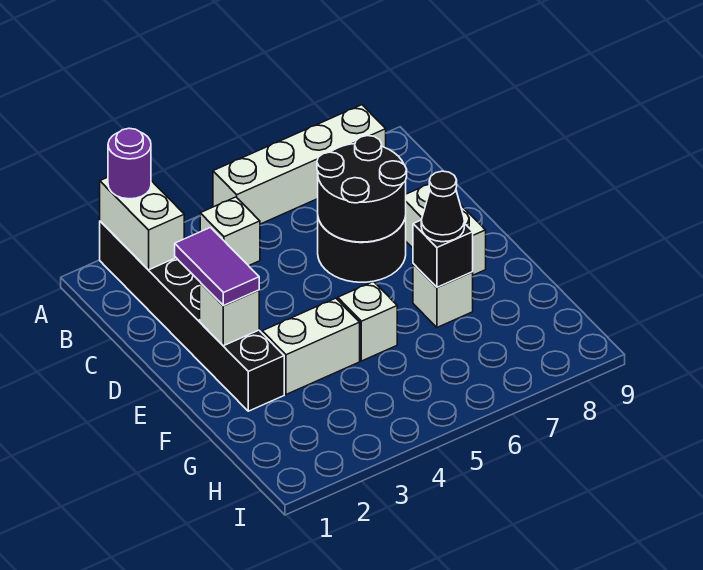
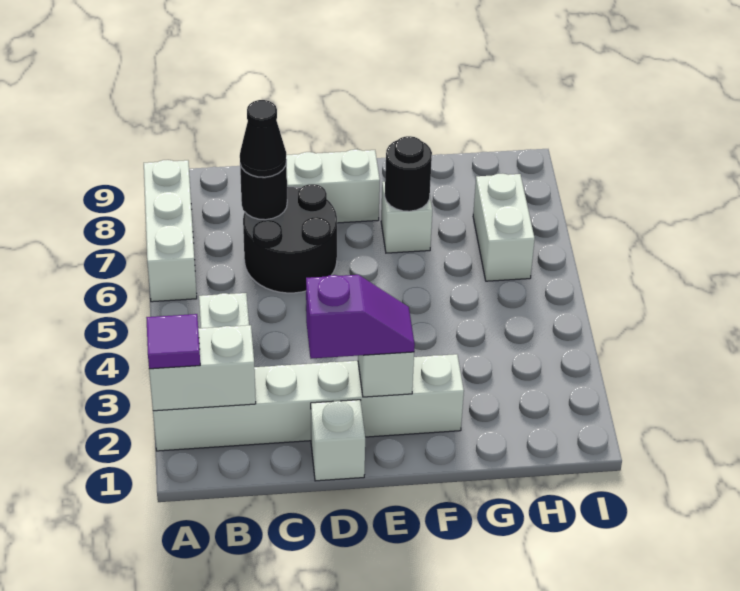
black 1x6 brick [100,221,284,411] -> white 1x6 brick [153,354,464,451]
purple 1x1 round brick [108,128,151,199] -> purple 1x1 tile [146,314,200,369]
white 1x4 brick [213,105,386,224] -> white 1x3 brick [144,160,197,302]
black 2x2 round brick [317,136,407,242] -> black 1x1 round brick [240,161,287,220]
purple 1x2 tile [175,228,259,305] -> purple 1x2 slope [306,275,415,359]
white 1x2 brick [262,298,360,394] -> white 1x2 brick moved to [473,174,535,281]
white 1x1 brick [338,281,397,361] -> white 1x1 brick moved to [311,400,365,481]
black 1x1 brick [413,220,473,287] -> black 1x1 round brick [385,136,432,211]
black 1x1 cone [421,171,464,242] -> black 1x1 cone moved to [240,100,287,177]

